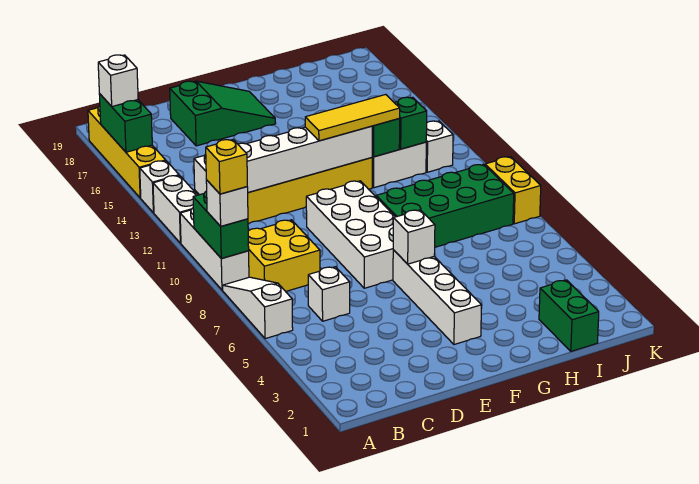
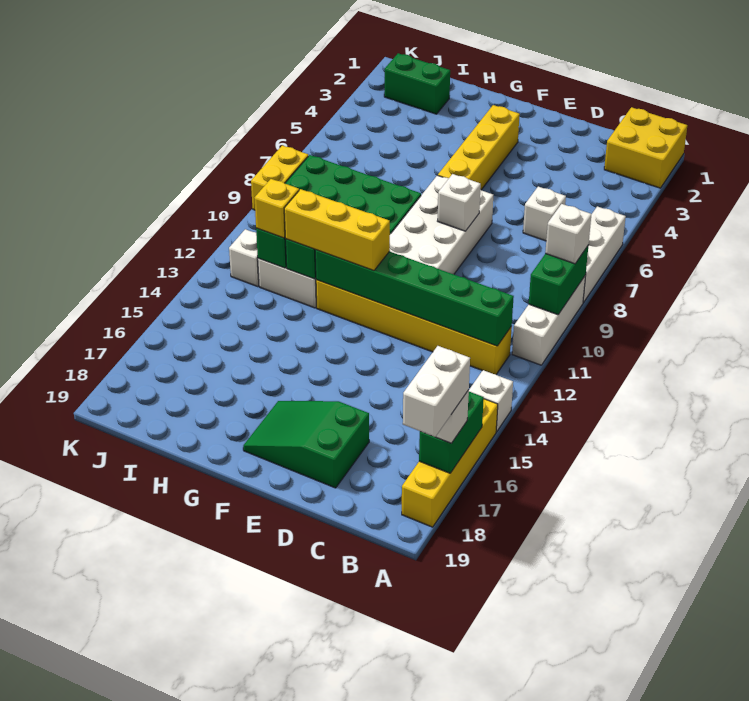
white 1x3 slope [223,277,293,339] -> white 1x3 brick [583,206,626,303]
yellow 1x1 brick [206,140,247,194] -> yellow 1x1 brick moved to [254,179,299,238]
white 1x2 brick [153,175,197,243] -> white 1x2 brick moved to [403,346,470,437]
yellow 2x2 brick [248,220,320,291] -> yellow 2x2 brick moved to [604,107,687,188]
white 1x6 brick [194,126,372,195] -> green 1x6 brick [315,250,514,346]
white 1x4 brick [393,250,481,345] -> yellow 1x4 brick [438,105,520,190]
white 1x1 brick [393,210,435,264] -> white 1x1 brick moved to [438,174,481,231]
yellow 1x3 tile [305,95,400,141] -> yellow 1x3 brick [284,189,390,271]
green 1x2 brick [539,280,599,351] -> green 1x2 brick turned to [384,53,450,114]

